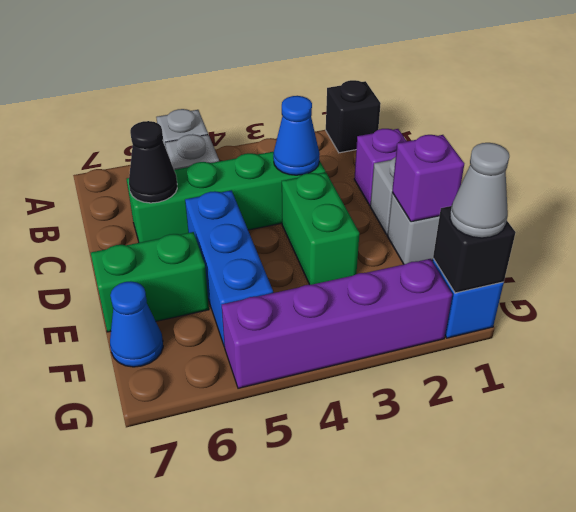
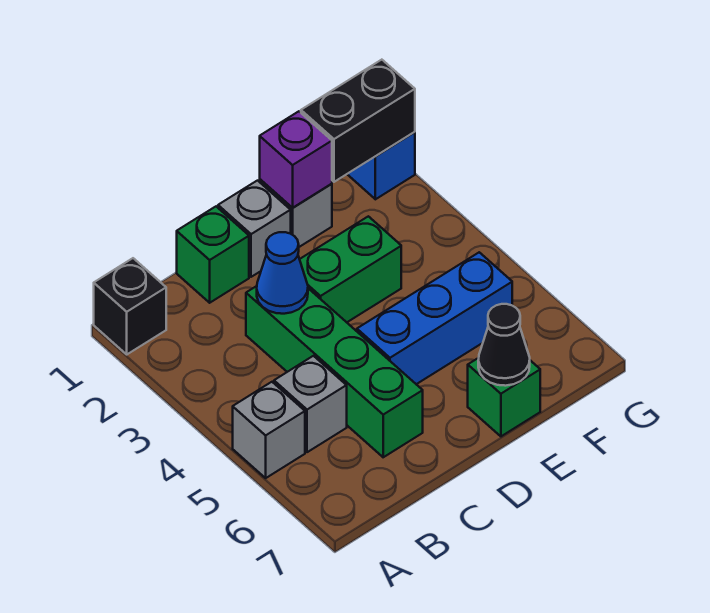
purple 1x1 brick [354,129,407,205] -> green 1x1 brick [177,207,249,303]
black 1x1 cone [129,121,177,203] -> black 1x1 cone moved to [478,304,530,386]
green 1x2 brick [91,232,209,332] -> green 1x1 brick [468,358,540,436]
blue 1x1 cone [110,281,163,367] -> none
black 1x1 brick [433,206,516,293] -> black 1x2 brick [301,60,415,182]
grey 1x1 cone [450,143,509,238] -> none
purple 1x4 brick [222,259,452,388] -> none

